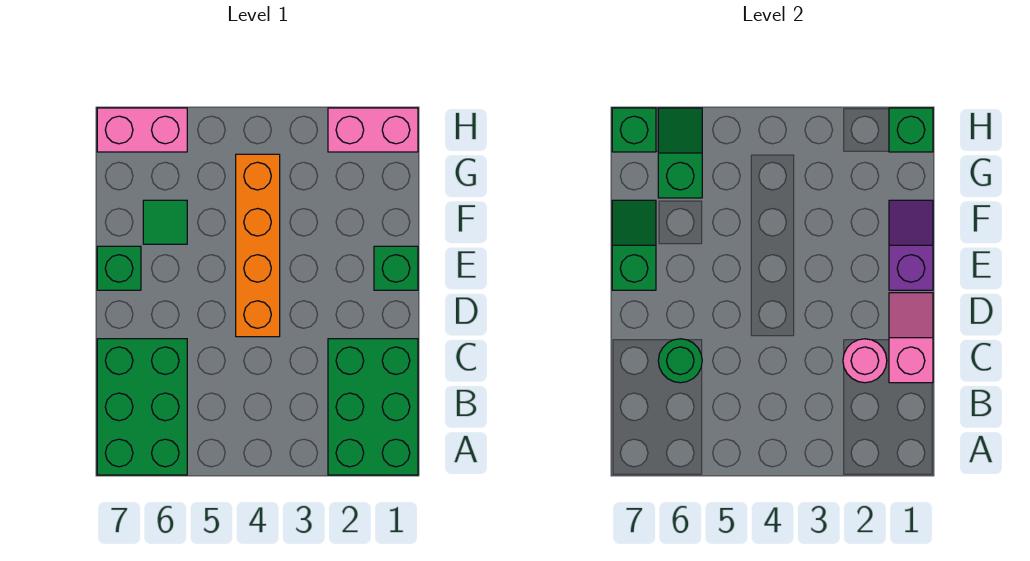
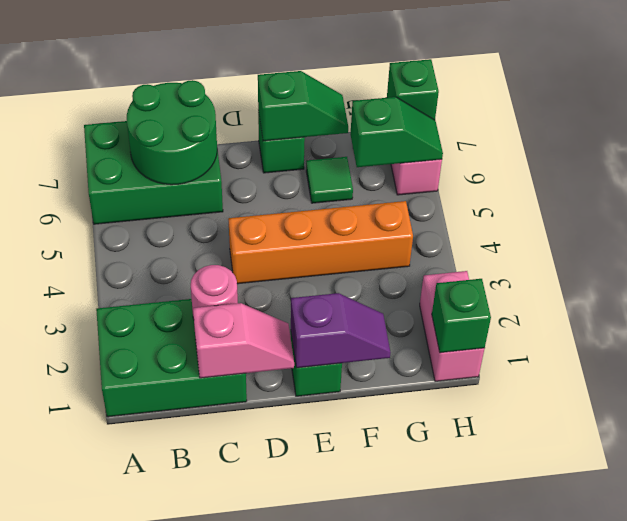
green 1x1 round brick [658,339,702,383] -> green 2x2 round brick [127,80,217,185]

